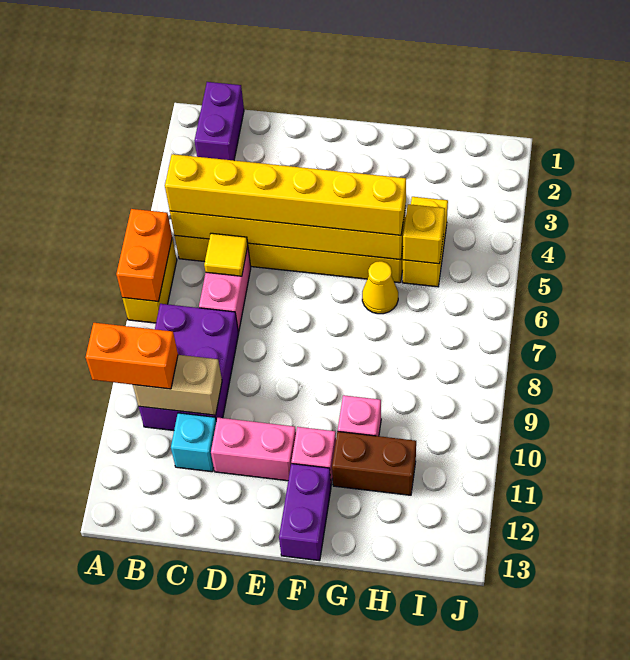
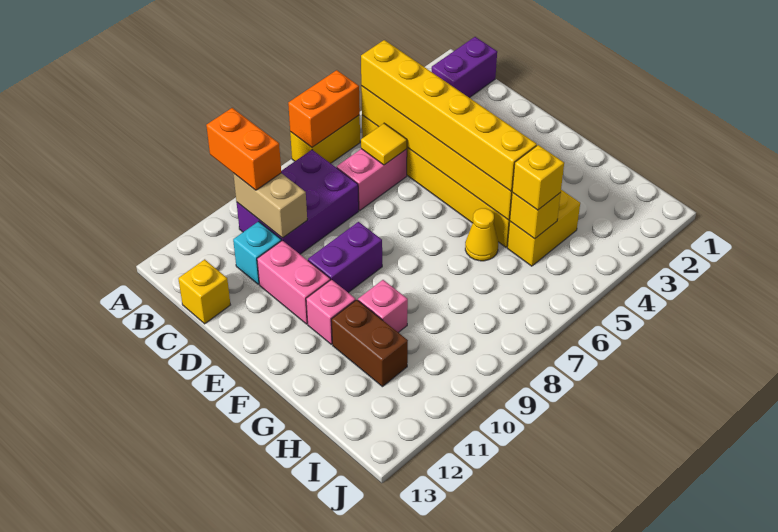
none -> yellow 1x1 brick [178,259,230,324]
purple 1x2 brick [279,464,331,561] -> purple 1x2 brick moved to [308,222,382,293]
none -> yellow 1x1 brick [512,145,564,210]

